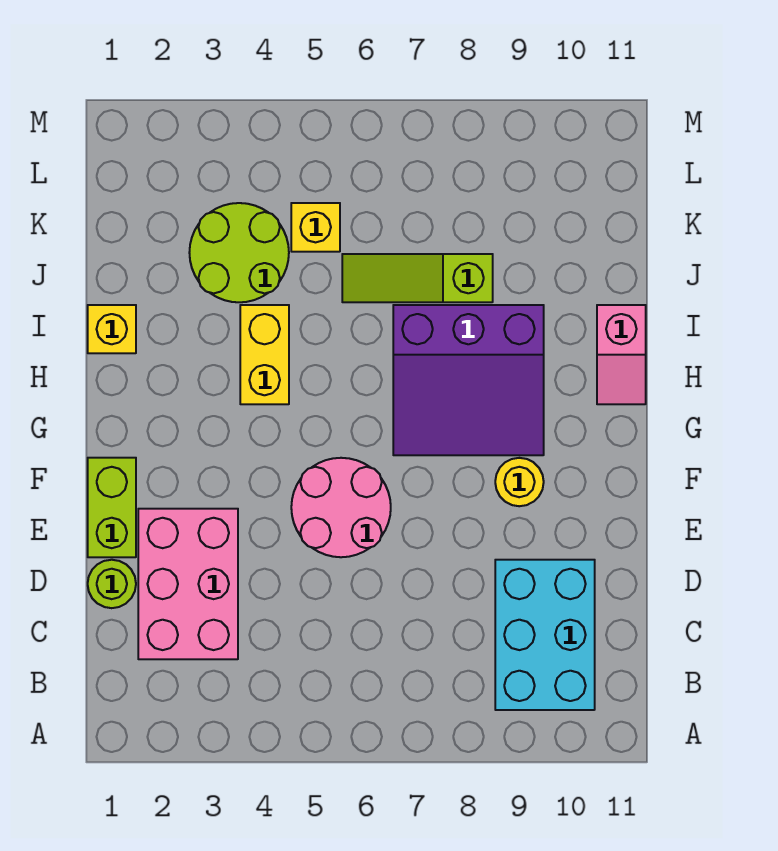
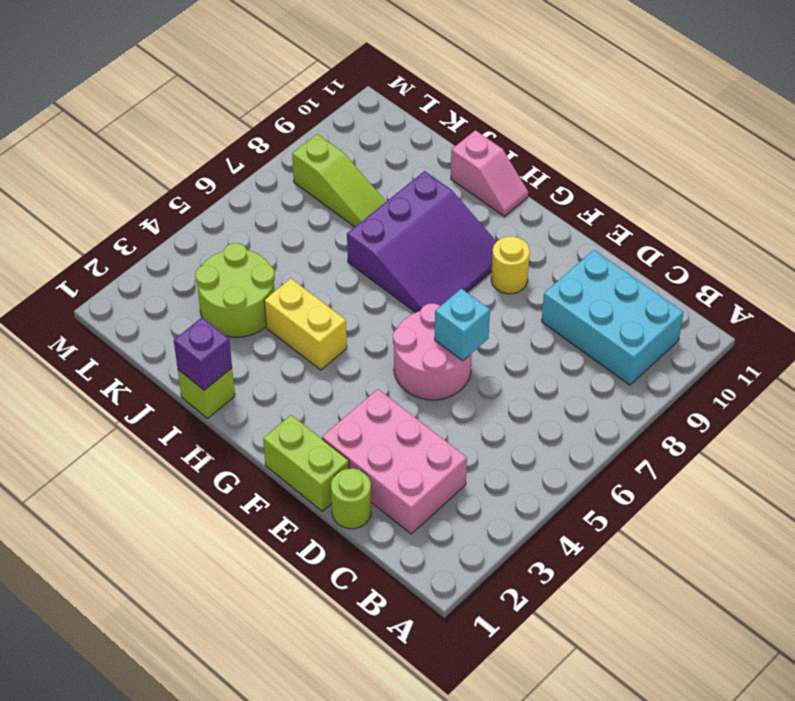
none -> cyan 1x1 brick [434,289,490,361]
yellow 1x1 brick [88,305,136,353] -> lime 1x1 brick [178,368,235,418]
none -> purple 1x1 brick [174,318,232,390]
lime 1x3 slope [342,254,493,302] -> lime 1x3 slope turned to [292,134,386,227]
yellow 1x1 brick [291,203,340,252] -> none

